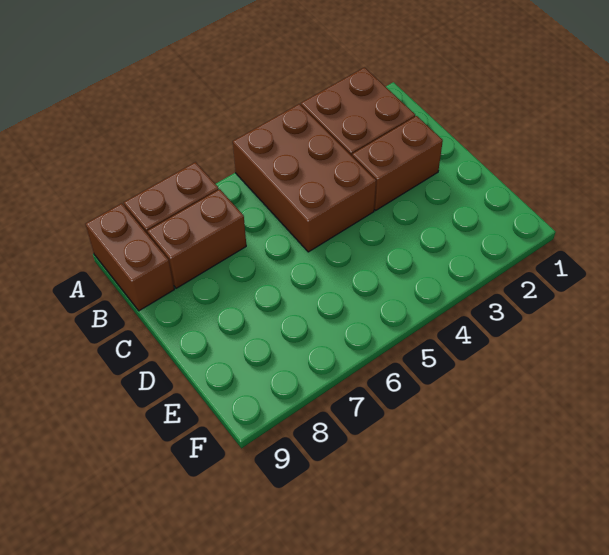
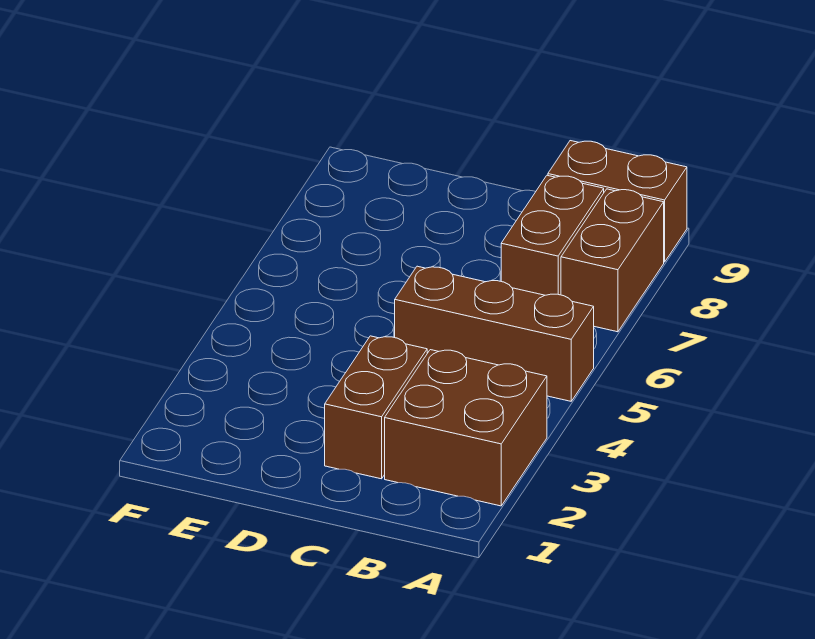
brown 2x3 brick [233,104,376,252] -> brown 1x3 brick [395,266,594,401]

